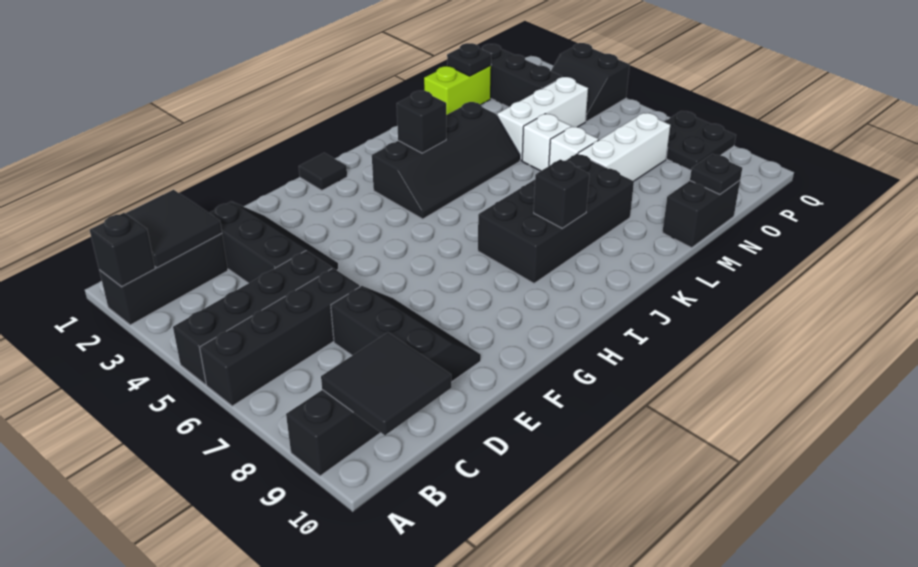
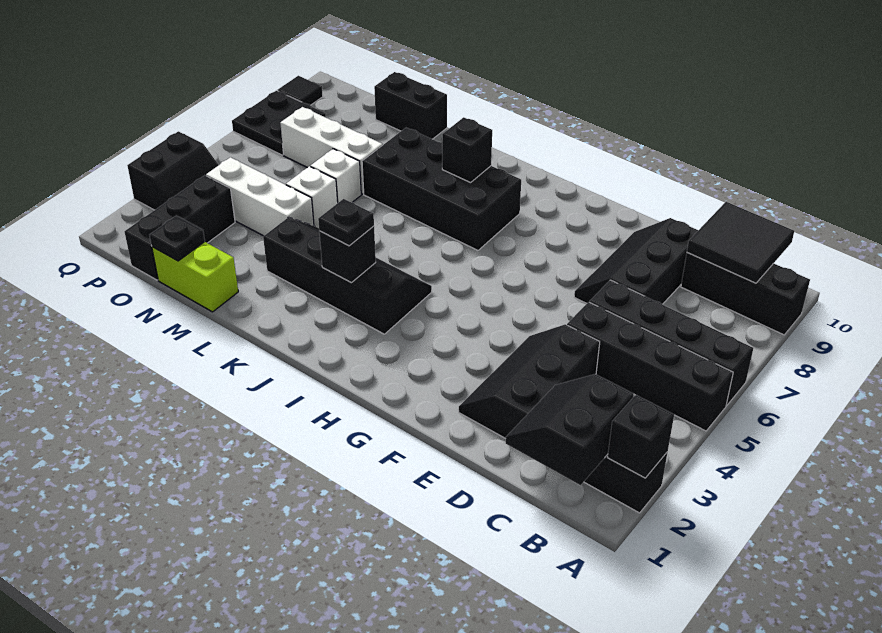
black 2x2 tile [125,190,222,268] -> black 2x2 slope [506,374,634,485]
black 1x1 tile [299,153,347,190] -> black 1x1 tile moved to [278,76,323,105]
black 1x1 plate [690,154,742,194] -> black 1x1 plate moved to [318,199,374,246]

